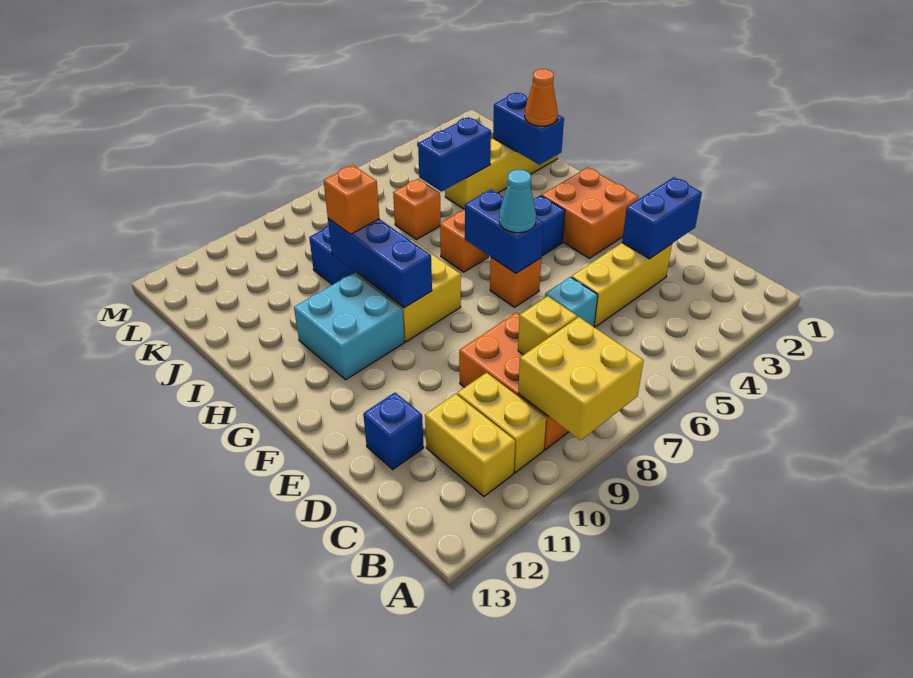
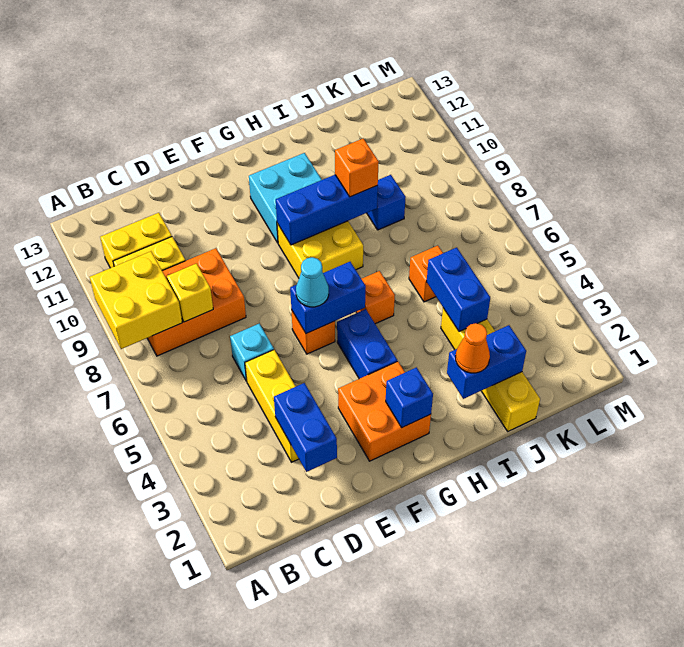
blue 1x1 brick [363,392,424,469] -> blue 1x1 brick moved to [386,367,433,427]

